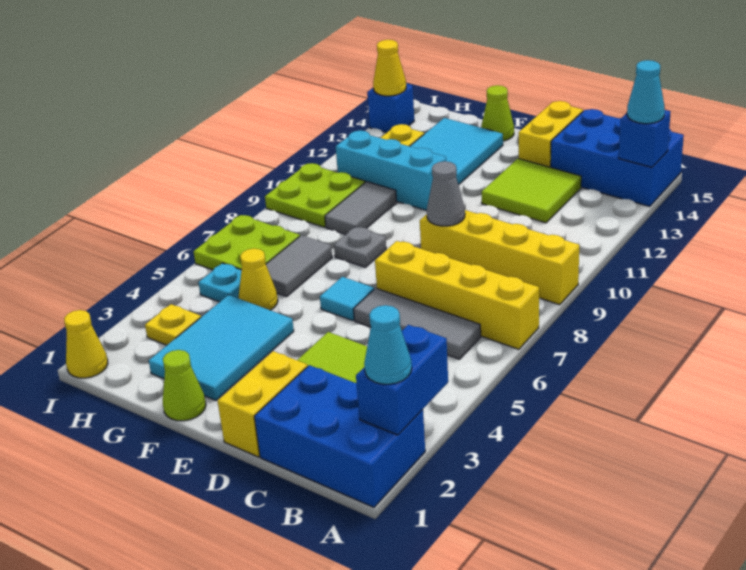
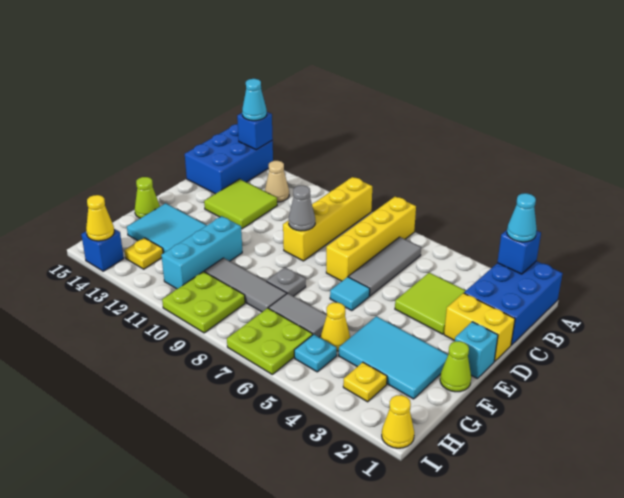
blue 1x2 brick [356,325,448,435] -> blue 1x1 brick [497,230,541,274]
none -> tan 1x1 cone [265,161,289,202]
yellow 1x2 brick [519,101,583,167] -> none
none -> cyan 1x1 brick [455,322,498,379]
grey 1x2 tile [325,182,397,235] -> grey 1x3 tile [204,258,287,312]

